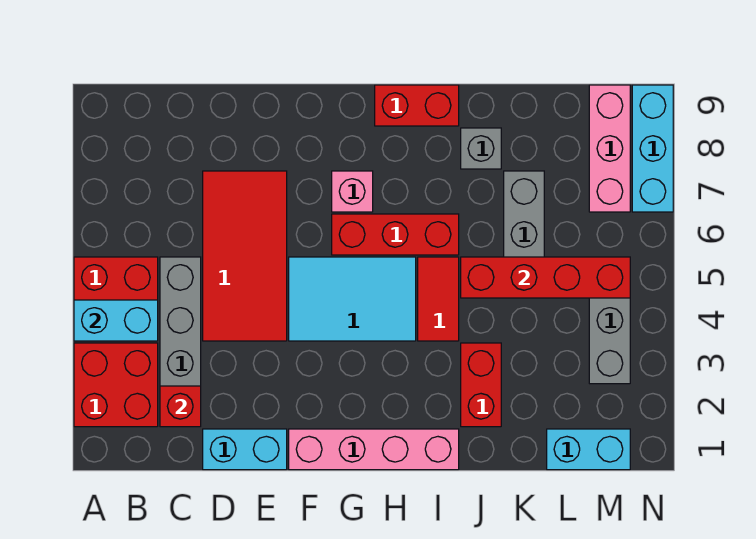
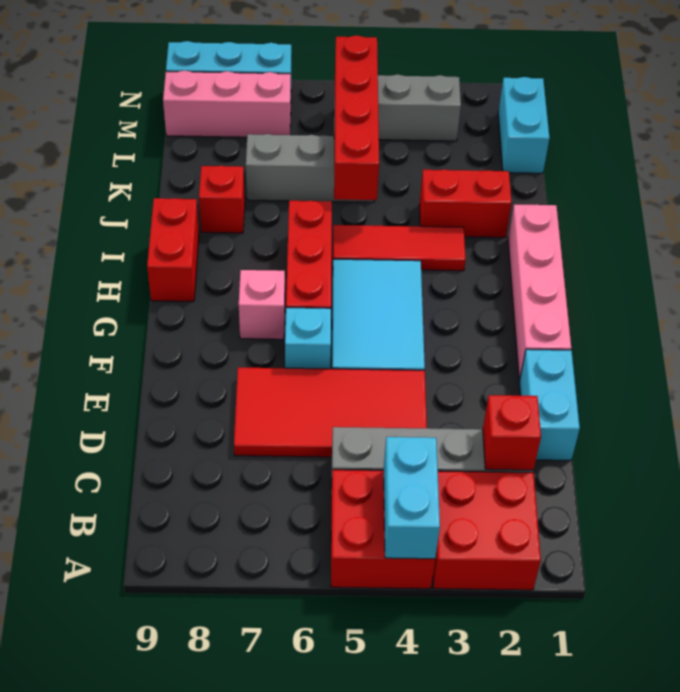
none -> cyan 1x1 brick [285,308,331,369]
red 1x2 tile [418,257,459,341] -> red 1x3 tile [333,225,466,271]
grey 1x1 brick [461,128,501,169] -> red 1x1 brick [199,166,245,233]

